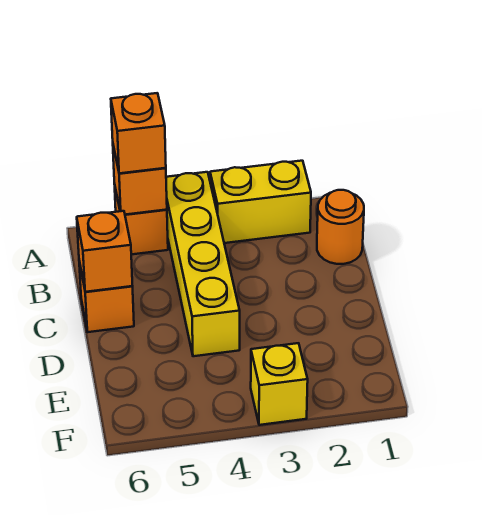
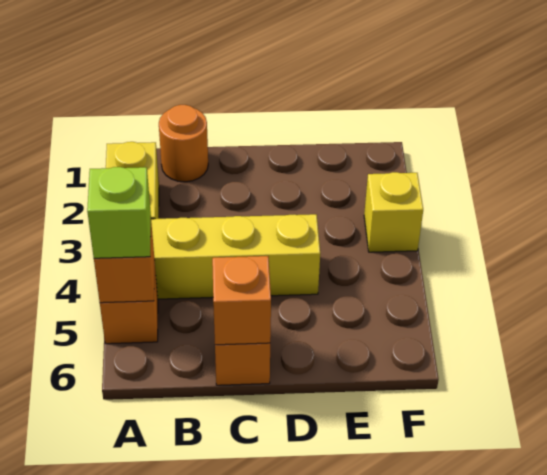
orange 1x1 brick [111,93,166,173] -> lime 1x1 brick [87,167,151,258]

